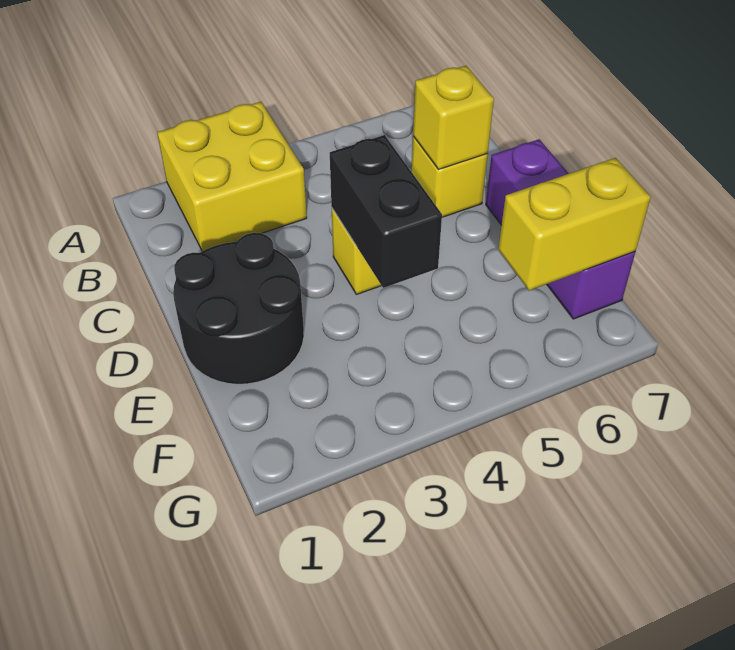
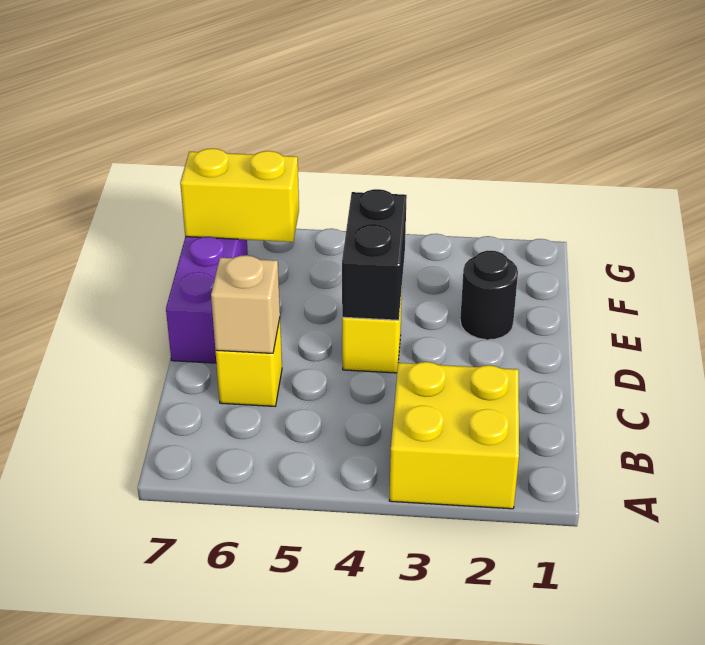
yellow 1x1 brick [413,66,494,169] -> tan 1x1 brick [211,255,280,353]
black 2x2 round brick [173,233,304,384] -> black 1x1 round brick [460,251,518,340]

